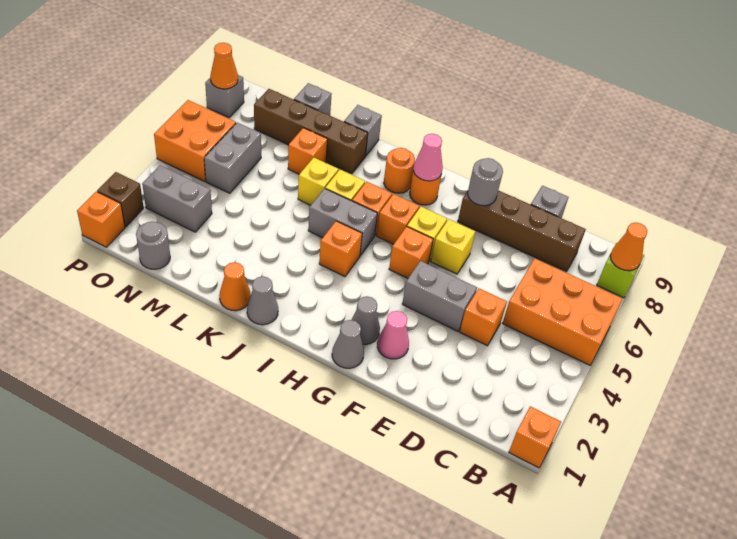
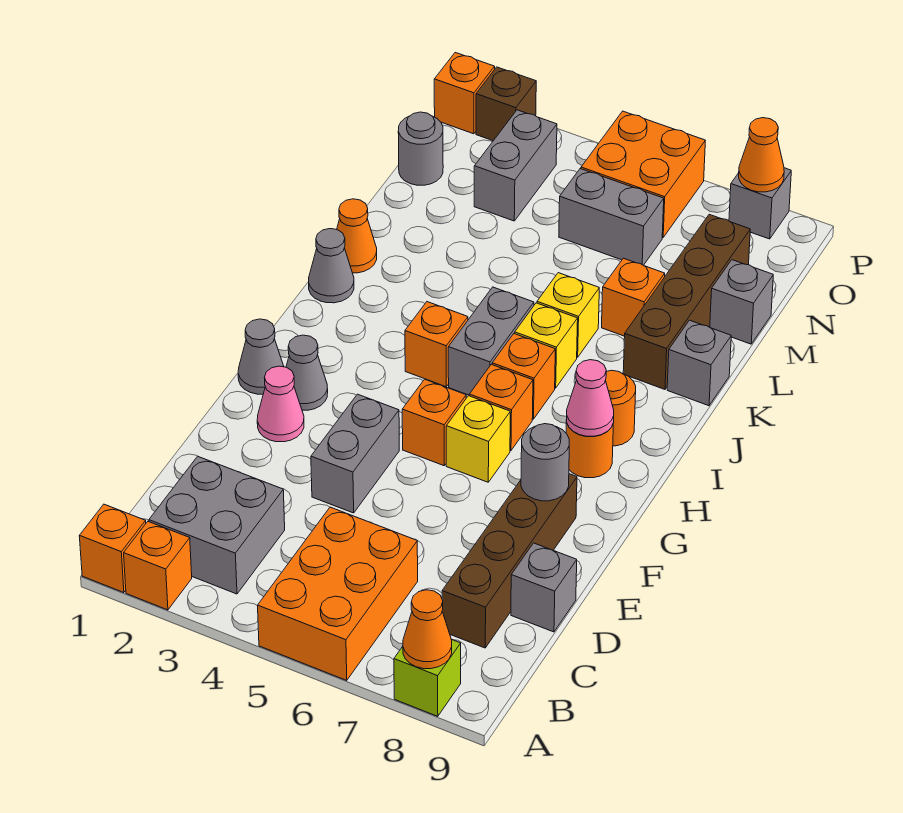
none -> grey 2x2 brick [149,456,285,594]
orange 1x1 brick [460,288,507,346] -> orange 1x1 brick moved to [124,522,192,610]
yellow 1x1 brick [431,219,475,274] -> none

